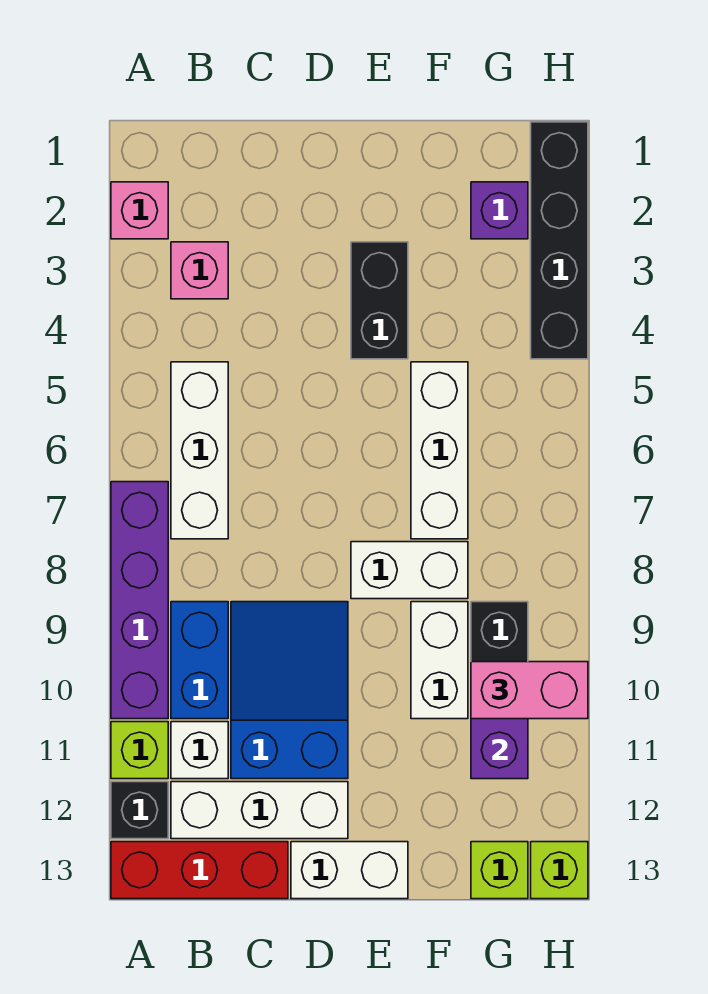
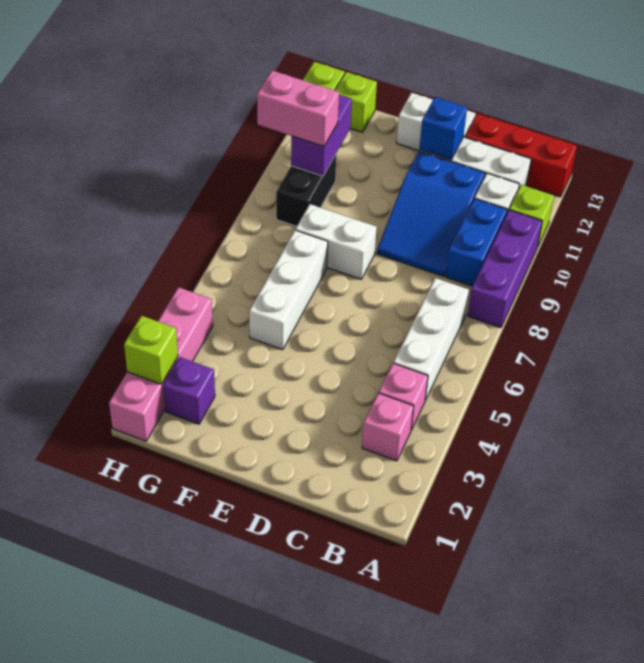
pink 1x1 brick [111,182,168,239] -> pink 1x1 brick moved to [379,363,428,430]
purple 1x4 brick [111,482,168,719] -> purple 1x3 brick [468,210,542,328]
black 1x1 brick [111,782,168,839] -> none
none -> blue 1x1 brick [419,97,467,160]
black 1x2 brick [351,242,408,359] -> none
white 1x2 brick [411,602,468,719] -> none
black 1x4 brick [531,122,588,359] -> pink 1x4 brick [109,287,213,441]
none -> lime 1x1 brick [124,316,178,384]

